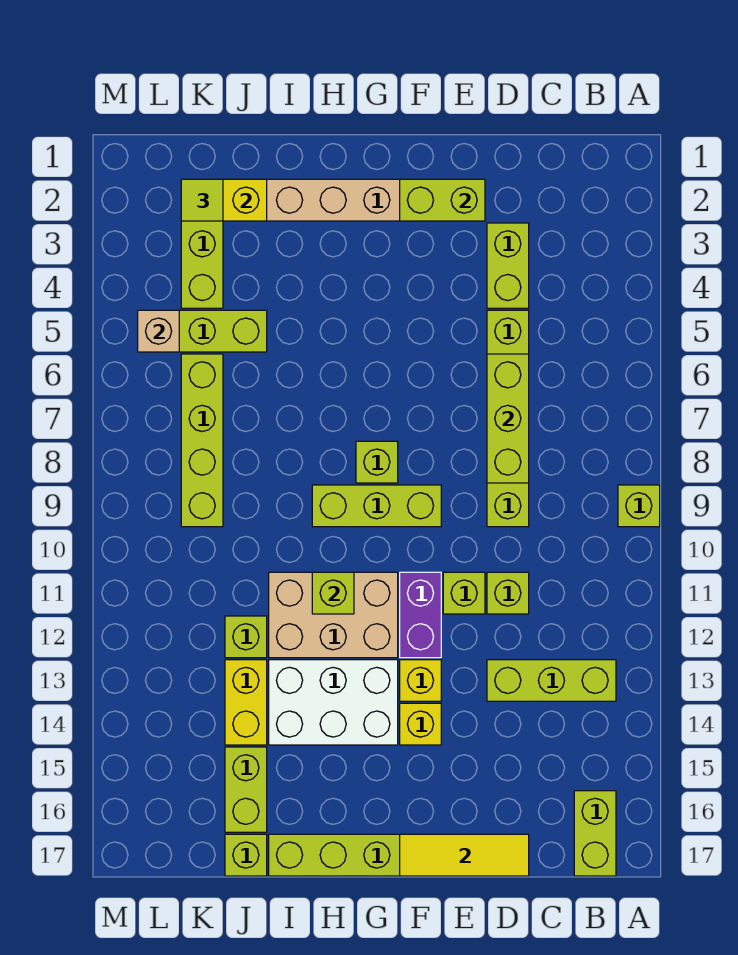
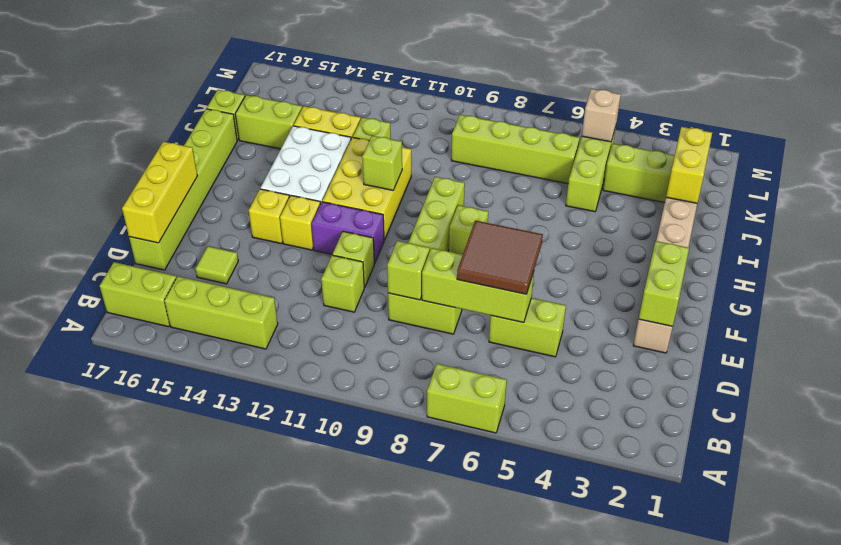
lime 1x1 brick [618,485,660,527] -> lime 1x1 brick moved to [387,241,430,300]
lime 1x3 brick [487,660,616,701] -> lime 1x3 brick turned to [164,276,278,349]
lime 1x2 brick [487,223,529,308] -> lime 1x2 brick moved to [427,364,507,433]
none -> brown 2x2 tile [457,221,543,294]
yellow 1x3 tile [400,834,529,876] -> yellow 1x3 brick [122,142,197,243]
tan 2x3 brick [269,572,398,658] -> yellow 2x3 brick [322,138,411,240]
lime 1x1 tile [181,179,223,221] -> lime 1x1 tile moved to [196,246,238,284]

